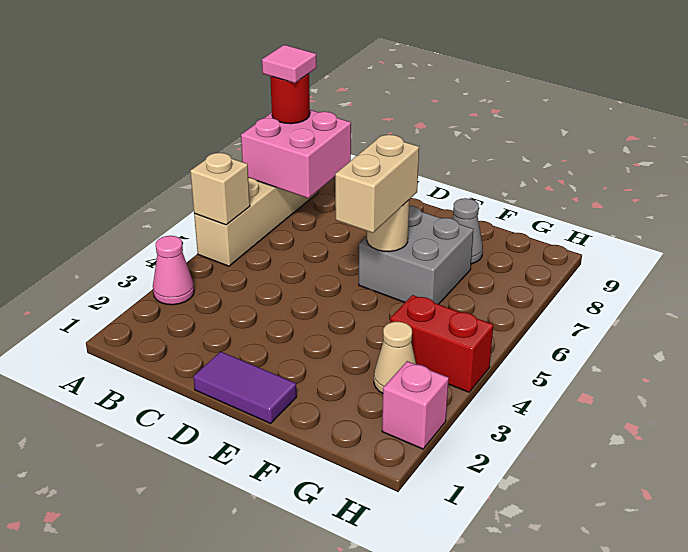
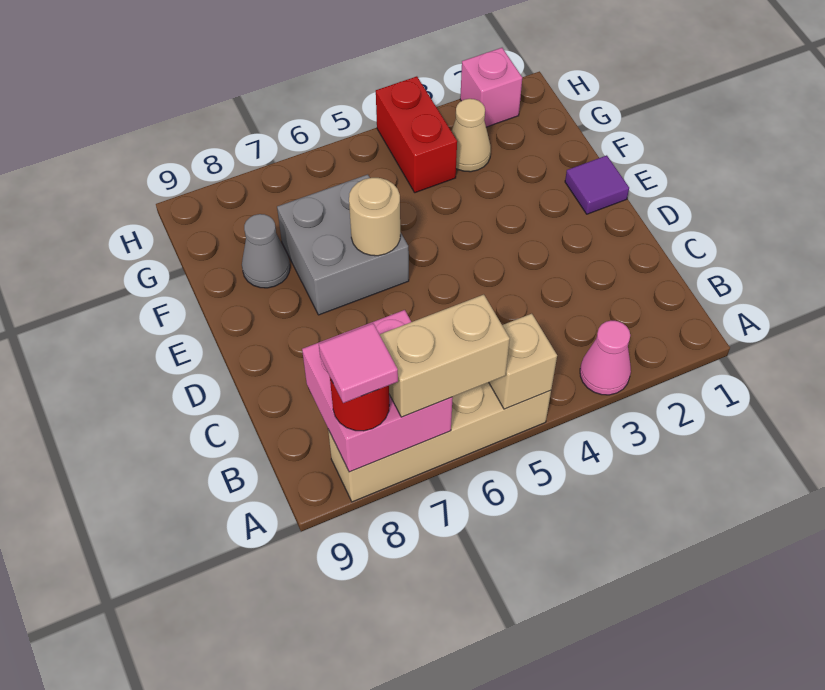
purple 1x2 tile [193,352,297,423] -> purple 1x1 tile [565,155,629,214]
tan 1x2 brick [335,135,419,233] -> tan 1x2 brick moved to [380,295,510,417]

